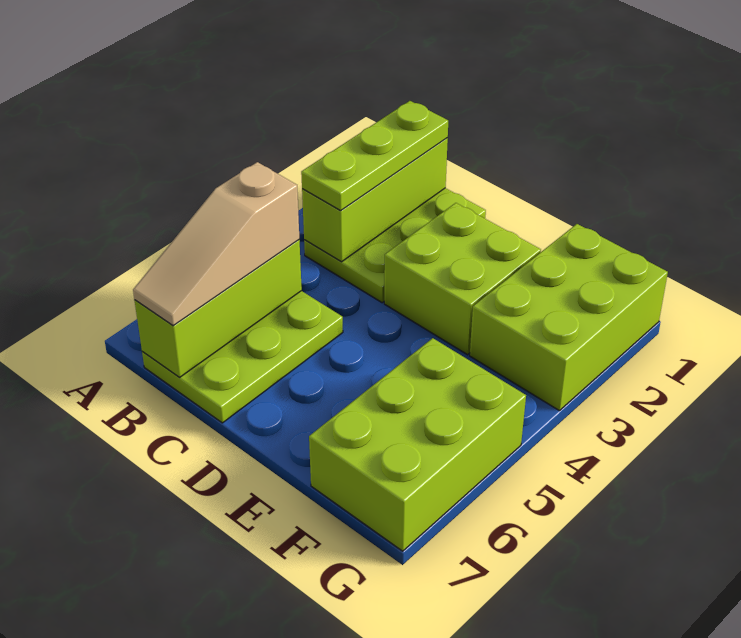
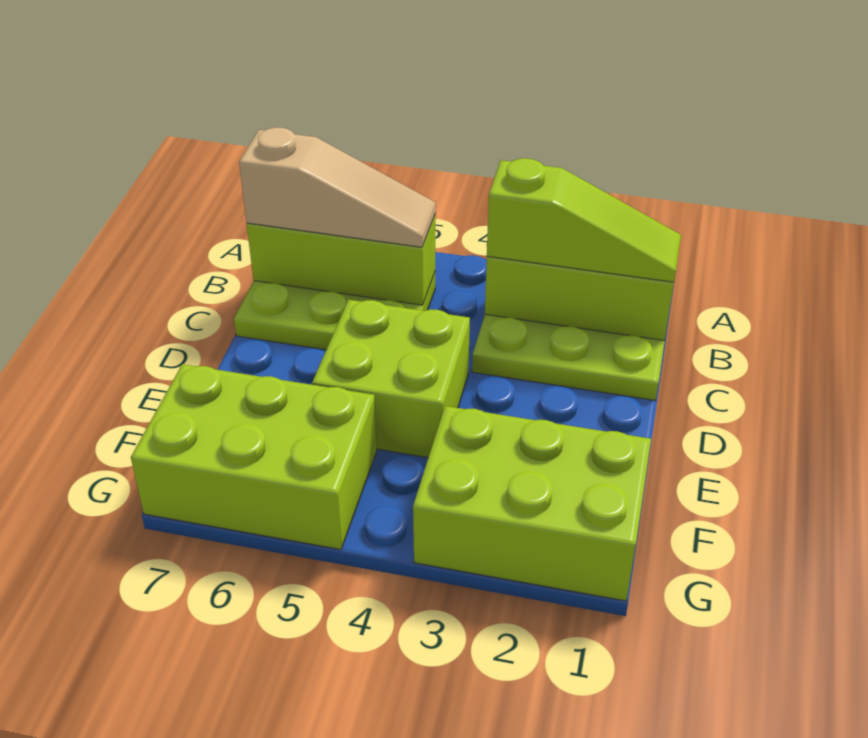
lime 1x3 plate [301,101,448,211] -> lime 1x3 slope [487,158,681,282]
tan 1x3 slope [133,162,299,326] -> tan 1x3 slope turned to [239,127,436,247]
lime 2x2 brick [384,203,541,355] -> lime 2x2 brick moved to [312,300,470,458]

